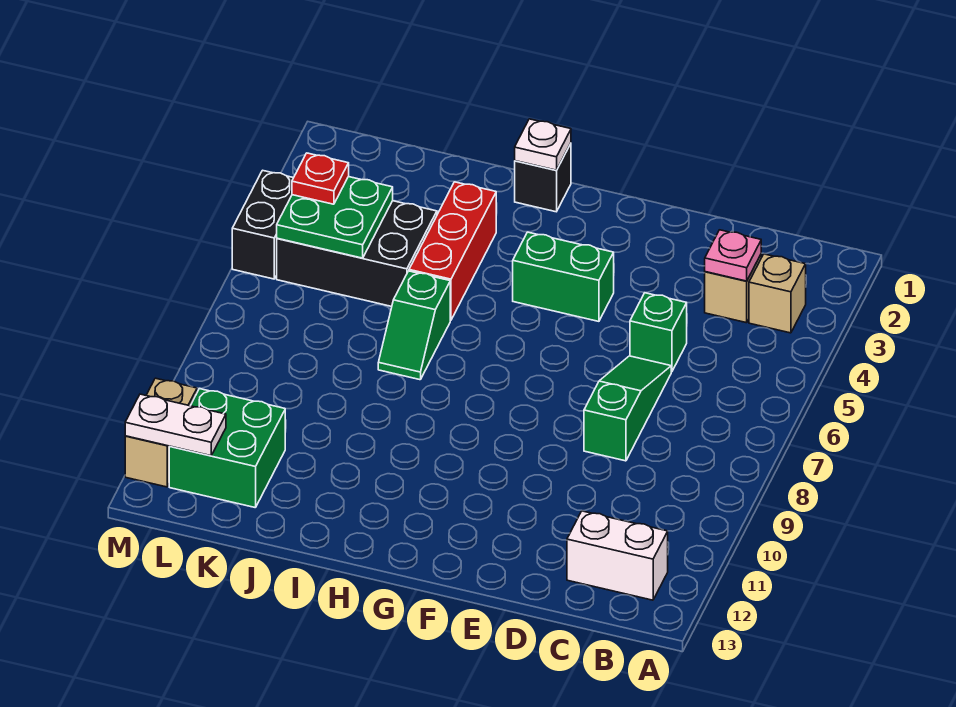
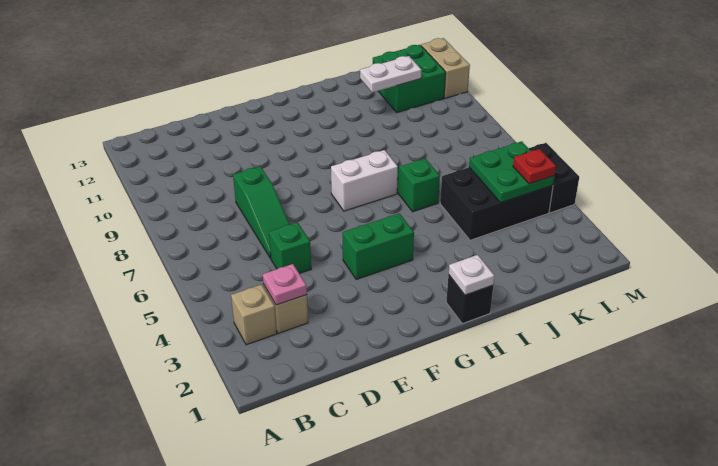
white 1x2 brick [567,511,668,600] -> white 1x2 brick moved to [331,150,398,211]
red 1x3 brick [409,182,496,320] -> none
white 1x2 plate [125,394,226,456] -> white 1x2 plate moved to [360,56,422,93]

